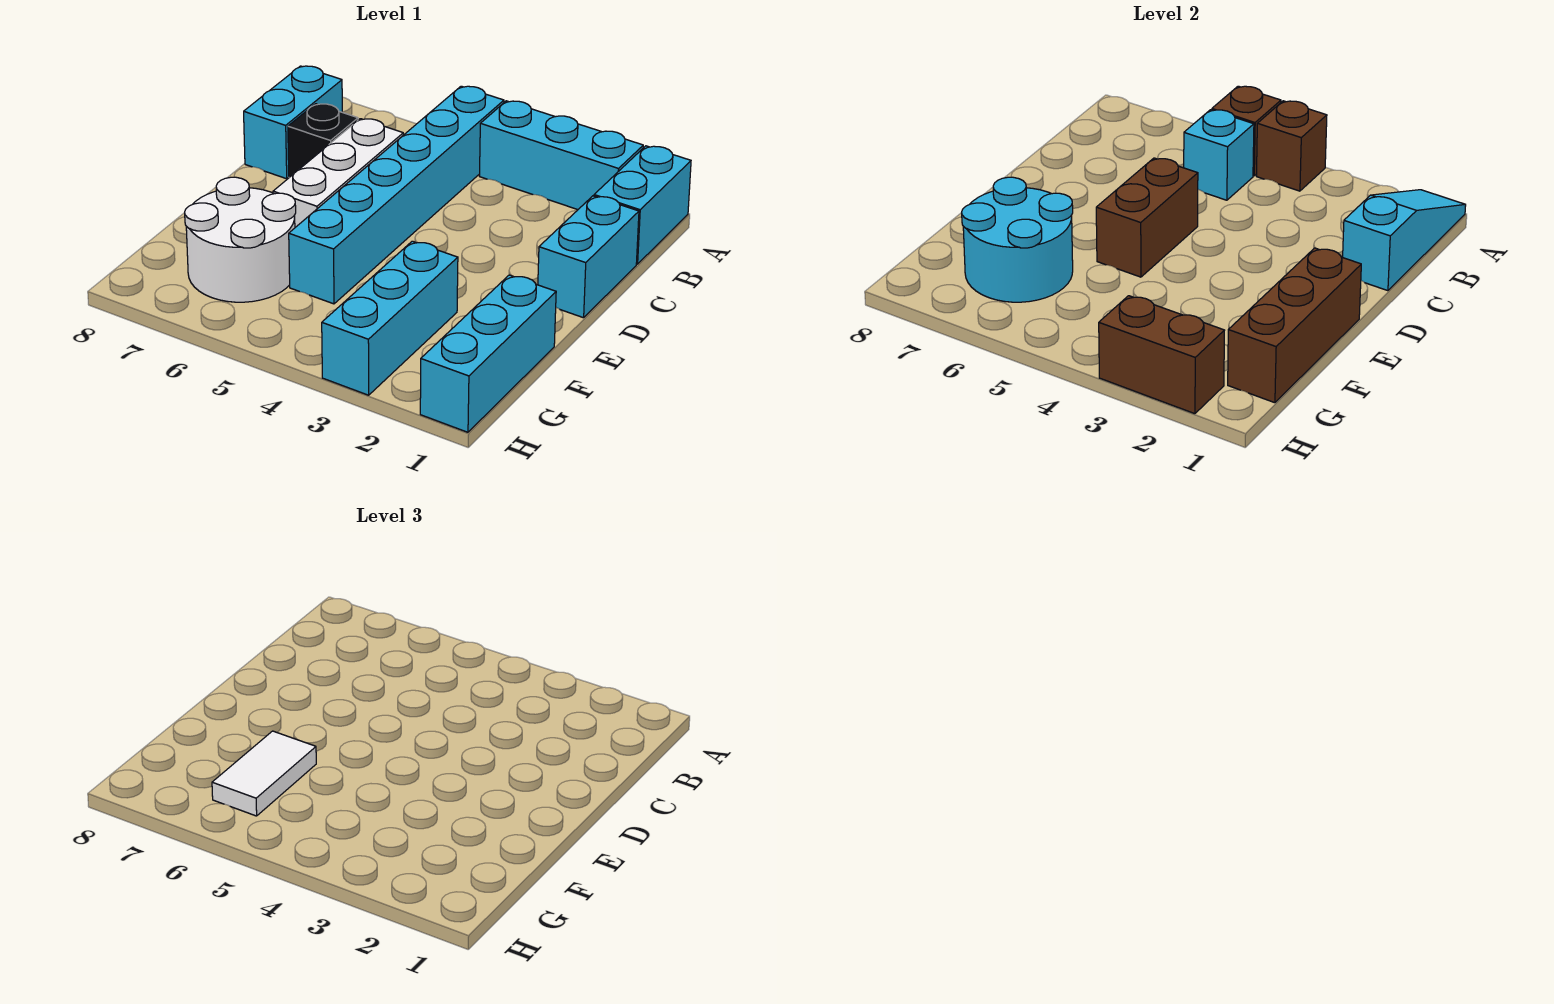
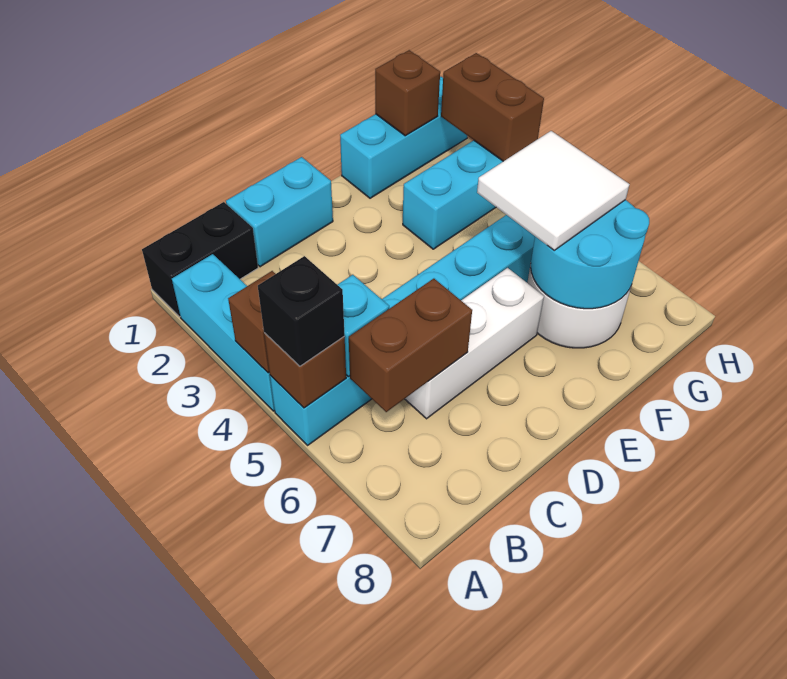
cyan 1x2 brick [594,146,691,264] -> black 1x2 brick [142,202,258,317]
cyan 1x3 slope [1343,190,1466,291] -> none
cyan 1x2 brick [244,66,342,179] -> none
black 1x1 brick [288,104,358,177] -> black 1x1 brick moved to [258,256,345,366]
brown 1x2 brick [1096,158,1198,277] -> brown 1x2 brick moved to [349,279,472,412]
brown 1x3 brick [1228,248,1361,403] -> brown 1x1 brick [375,50,440,136]
white 1x2 tile [212,731,316,816] -> white 2x2 tile [477,131,630,250]

